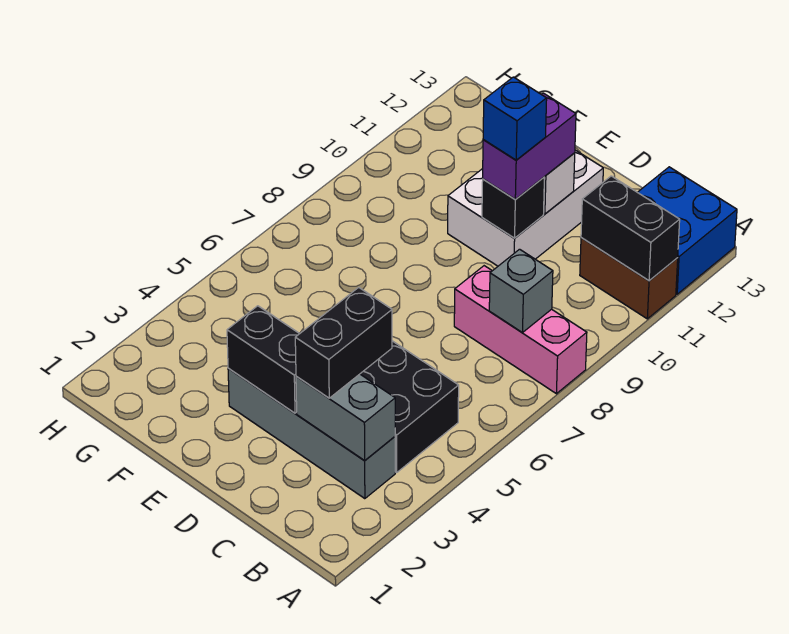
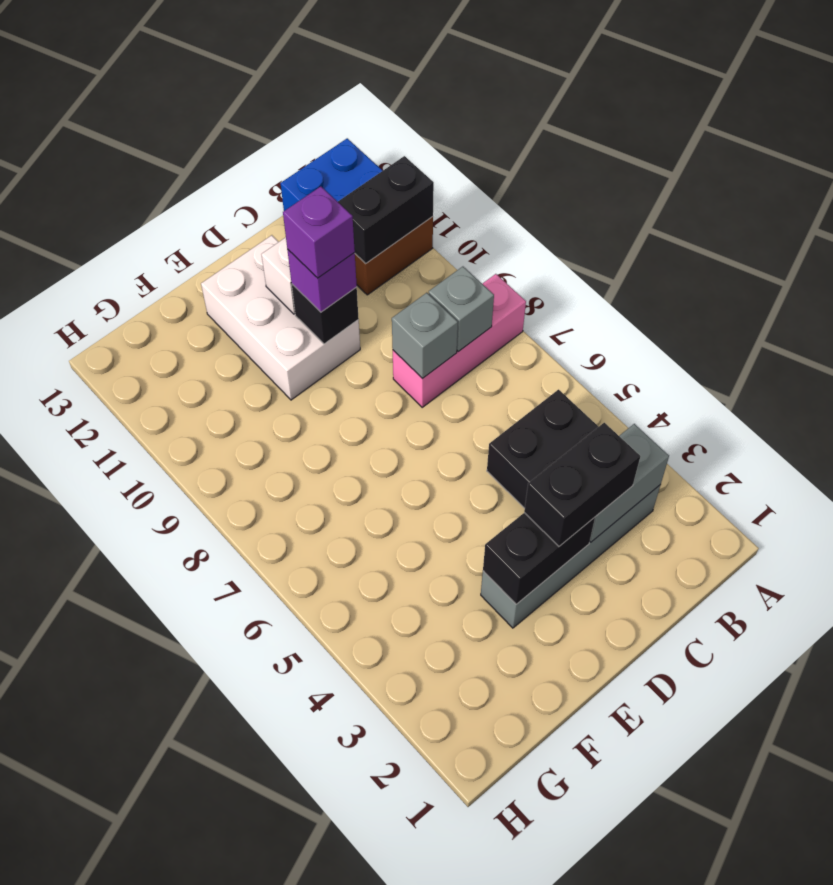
black 1x2 brick [295,287,392,398] -> black 1x2 brick turned to [524,423,640,546]
none -> grey 1x1 brick [392,293,458,379]
purple 1x2 brick [483,93,576,199] -> purple 1x1 brick [287,249,357,312]
blue 1x1 brick [483,77,547,160] -> purple 1x1 brick [283,186,355,278]

